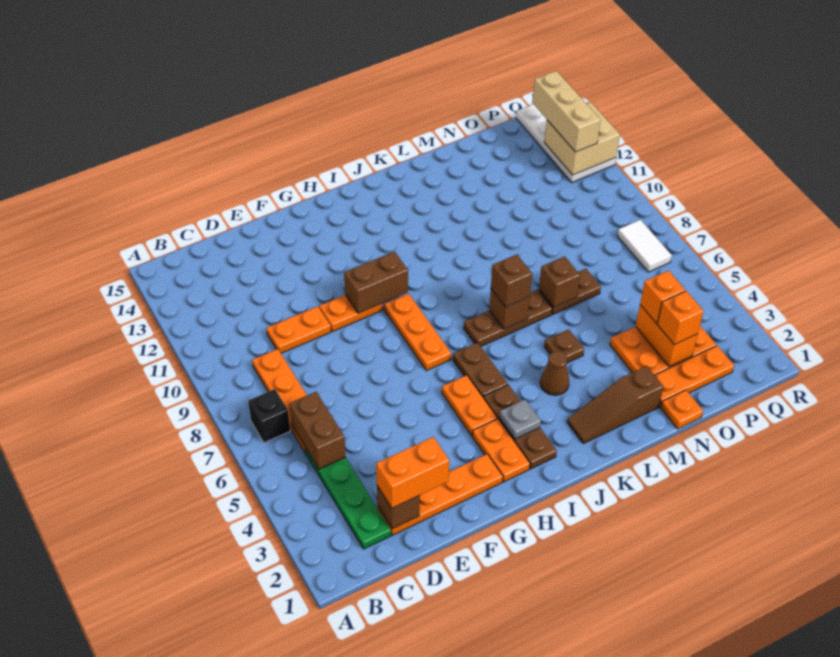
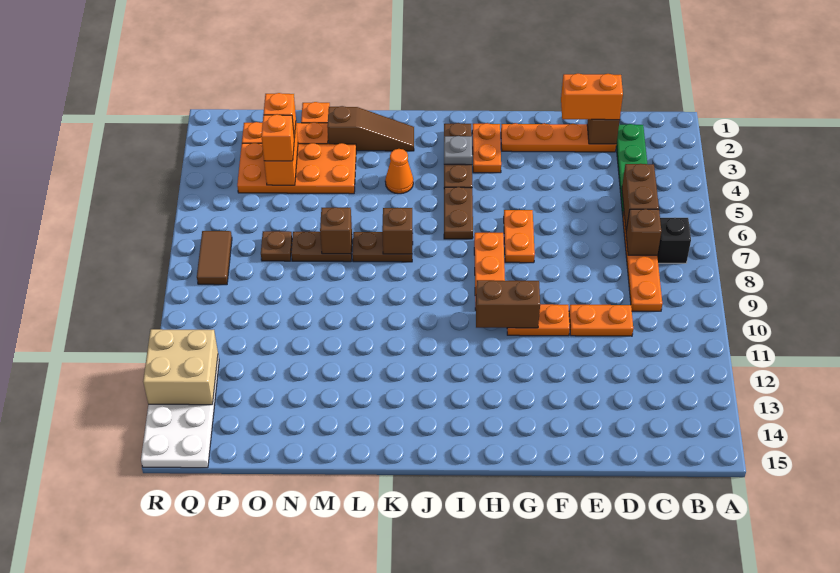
orange 1x2 plate [442,375,497,436] -> orange 1x2 plate moved to [504,210,535,263]
brown 1x3 plate [464,290,552,346] -> brown 1x2 plate [352,232,413,262]
brown 1x1 cone [540,351,569,395] -> orange 1x1 cone [385,149,413,194]
brown 1x1 brick [491,255,532,307] -> brown 1x1 brick moved to [626,209,661,255]
brown 1x1 plate [544,329,584,363] -> brown 1x1 plate moved to [261,231,292,261]
orange 2x3 plate [610,326,716,375] -> orange 2x4 plate [237,143,356,194]
white 1x2 tile [617,220,672,272] -> brown 1x2 tile [197,231,232,285]
tan 1x3 brick [533,71,601,152] -> none

